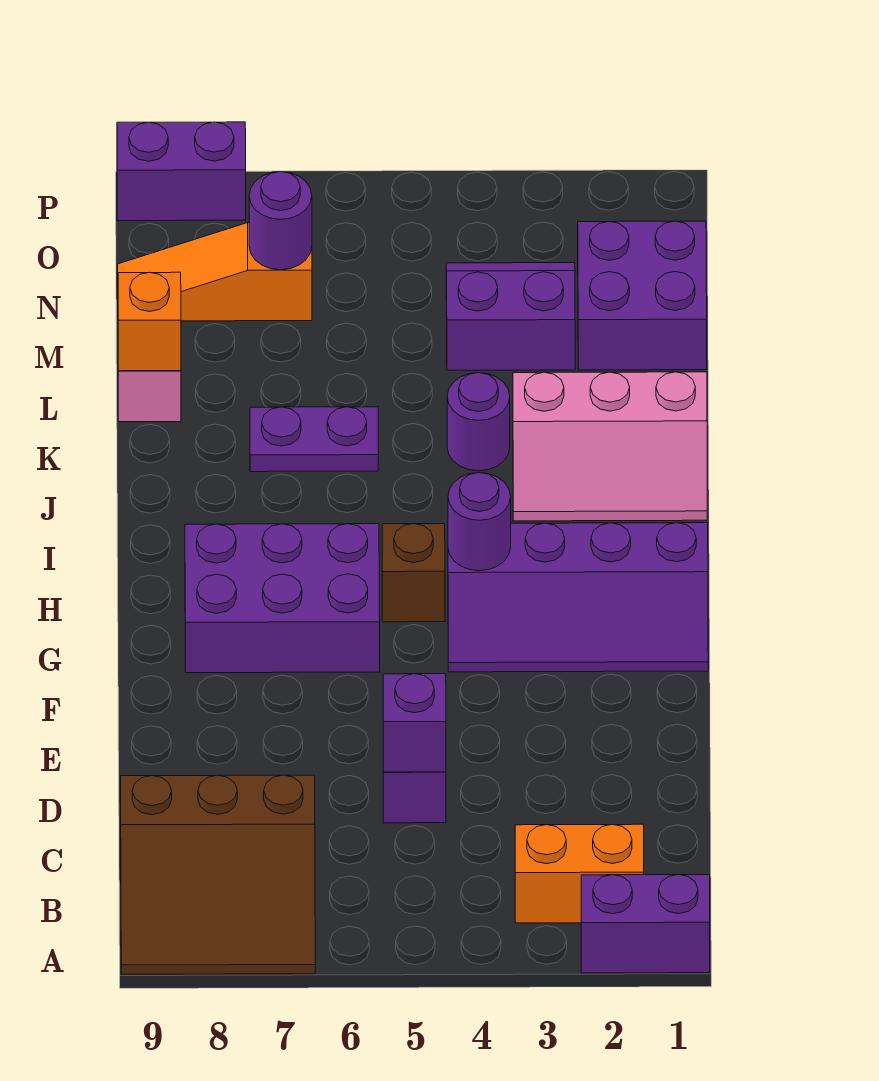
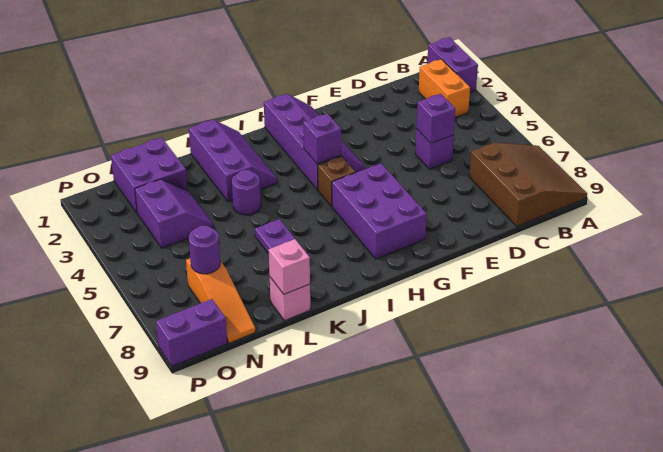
purple 1x1 round brick [448,472,511,571] -> purple 1x1 brick [303,113,341,164]
pink 2x3 slope [513,372,707,521] -> purple 2x3 slope [189,120,277,201]
orange 1x1 brick [118,272,181,371] -> pink 1x1 brick [269,239,310,294]
purple 2x2 slope [446,263,575,370] -> purple 2x2 slope turned to [135,179,214,248]
purple 1x2 brick [117,122,246,221] -> purple 1x2 brick turned to [156,299,227,366]

